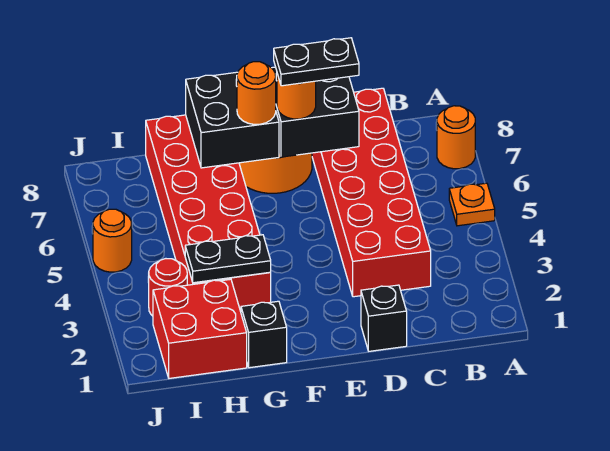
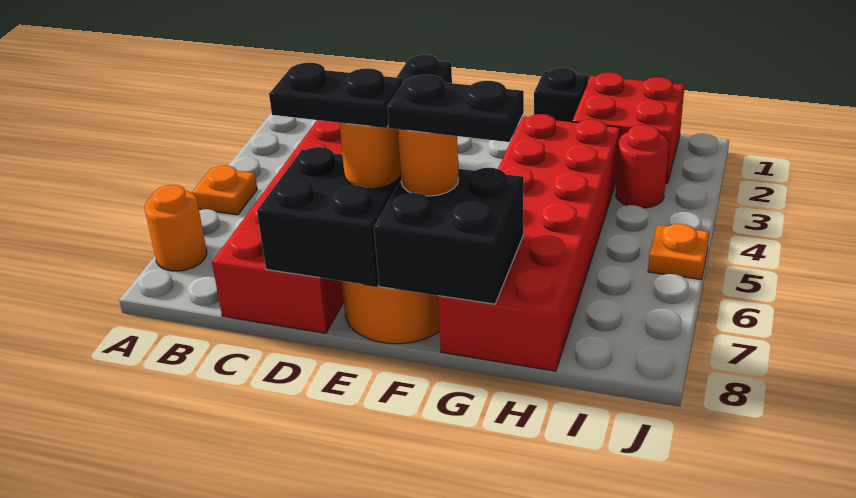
black 1x2 plate [185,235,271,283] -> black 1x2 plate moved to [387,74,524,142]
orange 1x1 round brick [93,209,132,272] -> orange 1x1 plate [648,224,709,280]

